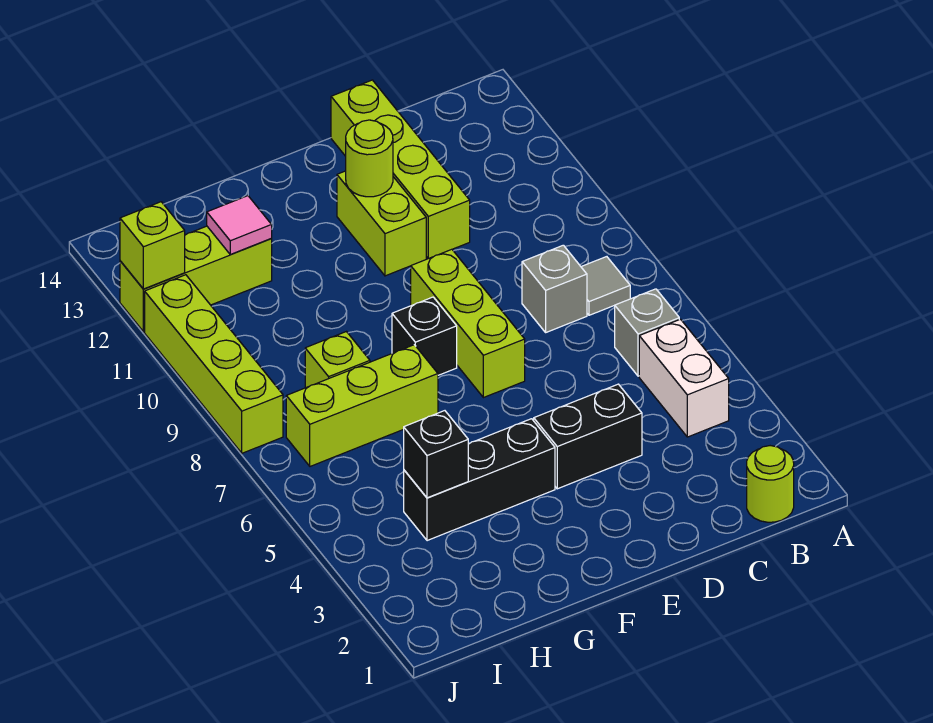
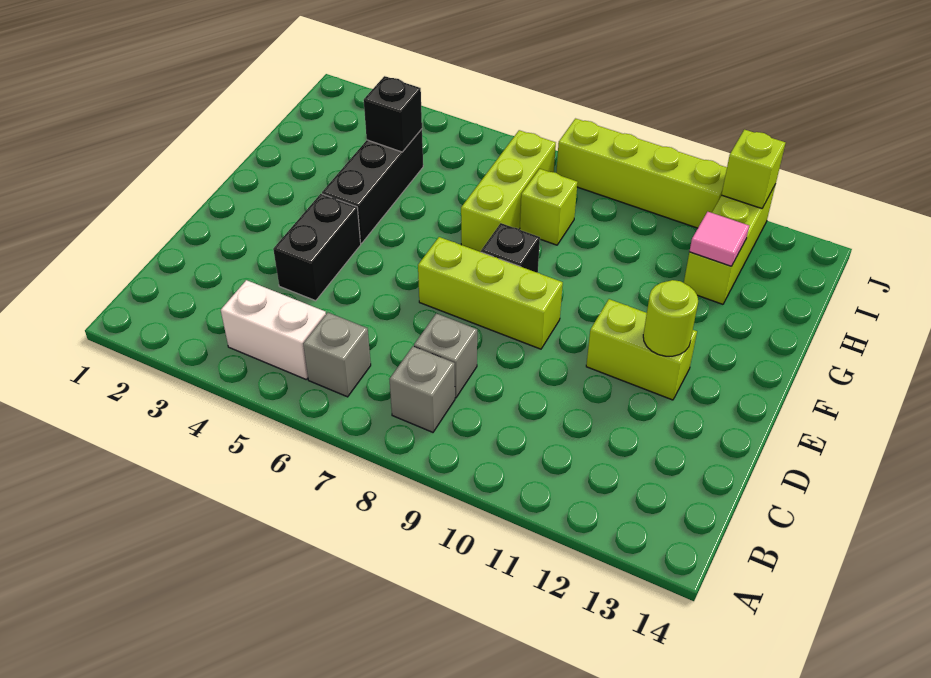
lime 1x1 round brick [747,446,794,522] -> none
grey 1x1 tile [581,257,630,315] -> grey 1x1 brick [389,346,455,432]
lime 1x4 brick [331,80,470,258] -> none

